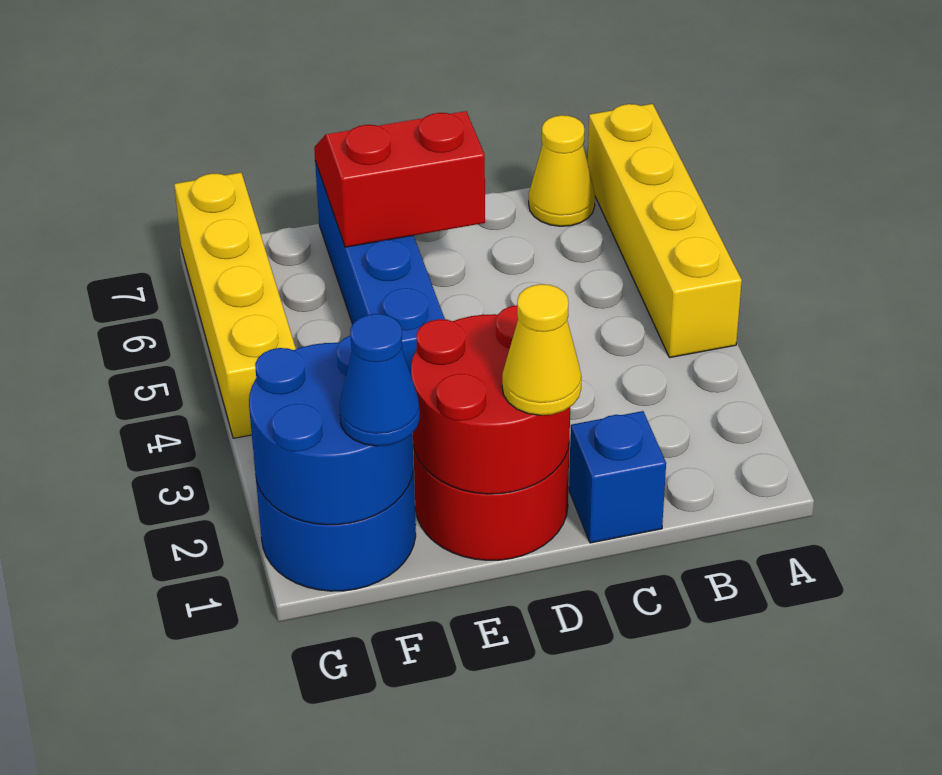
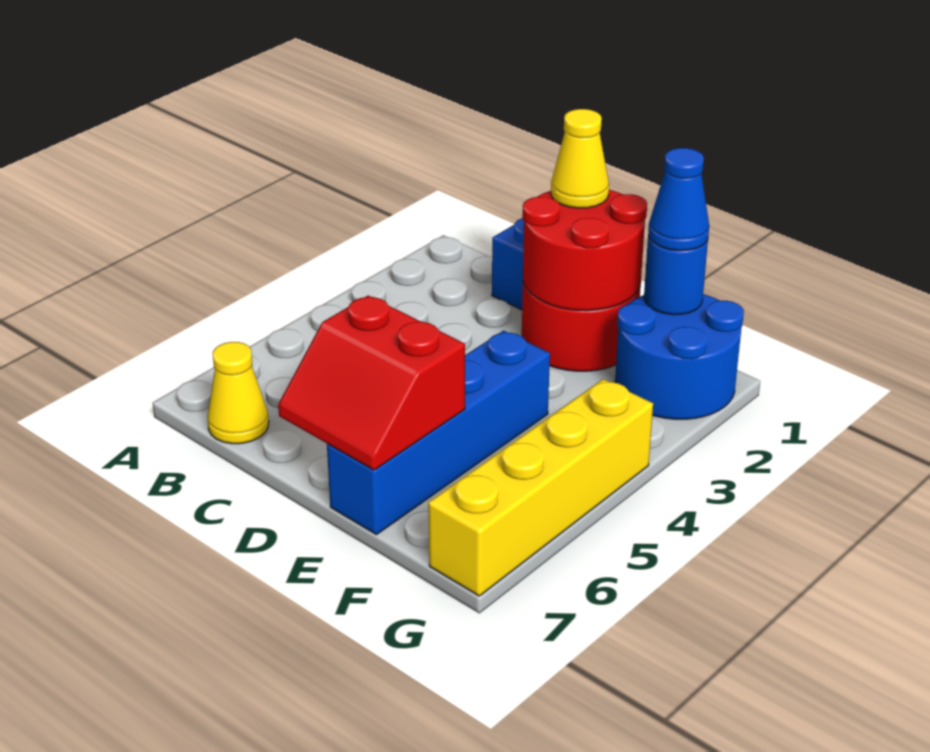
yellow 1x4 brick [588,104,742,358] -> none
blue 2x2 round brick [249,335,413,525] -> blue 1x1 round brick [644,235,708,315]

